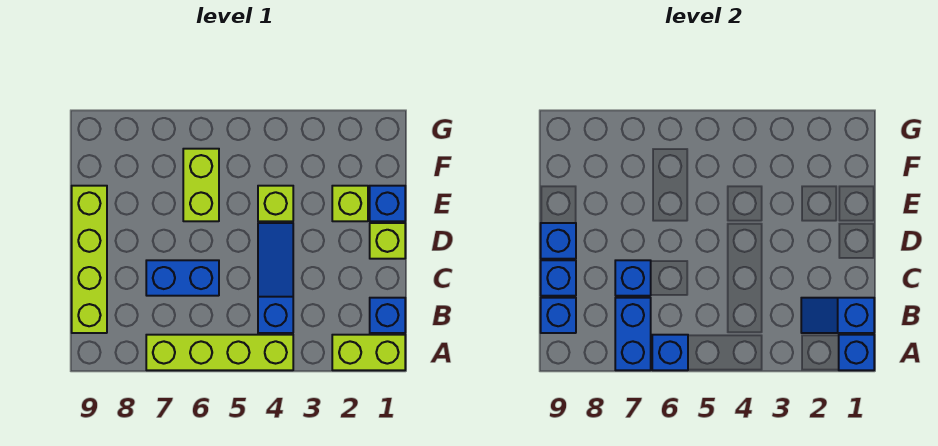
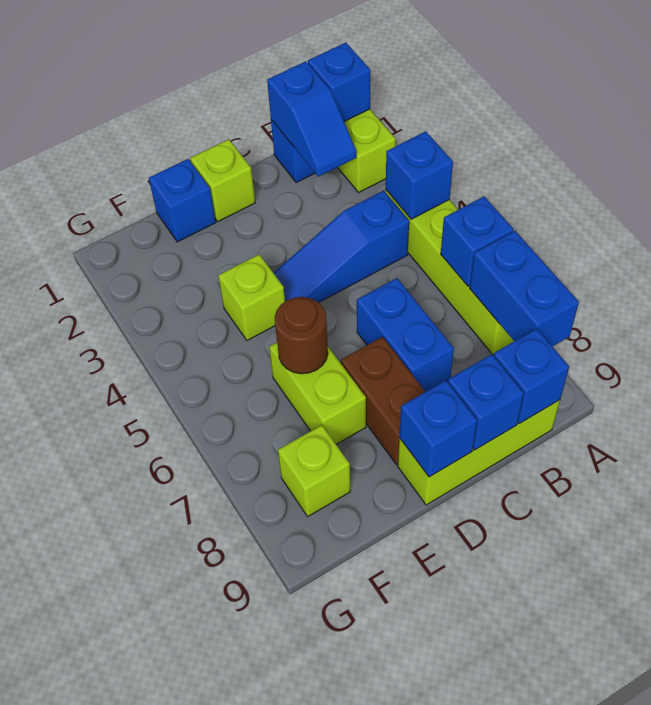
blue 1x2 brick [615,298,651,370] -> blue 1x2 brick turned to [470,231,579,347]
lime 1x4 brick [72,186,107,333] -> lime 1x3 brick [398,400,560,505]
blue 1x1 brick [615,260,651,296] -> blue 1x1 brick moved to [386,131,453,219]
none -> brown 1x2 brick [341,337,425,465]
lime 1x1 brick [332,186,368,221] -> lime 1x1 brick moved to [278,425,350,516]
lime 1x2 brick [183,149,219,221] -> lime 1x2 brick turned to [269,343,366,444]
none -> brown 1x1 round brick [275,297,328,374]

